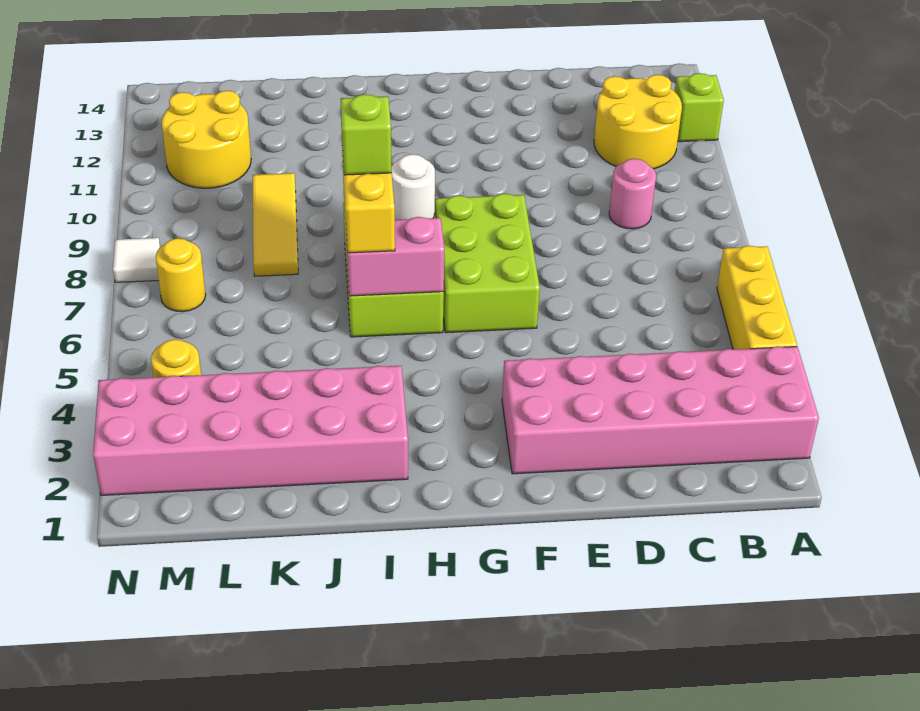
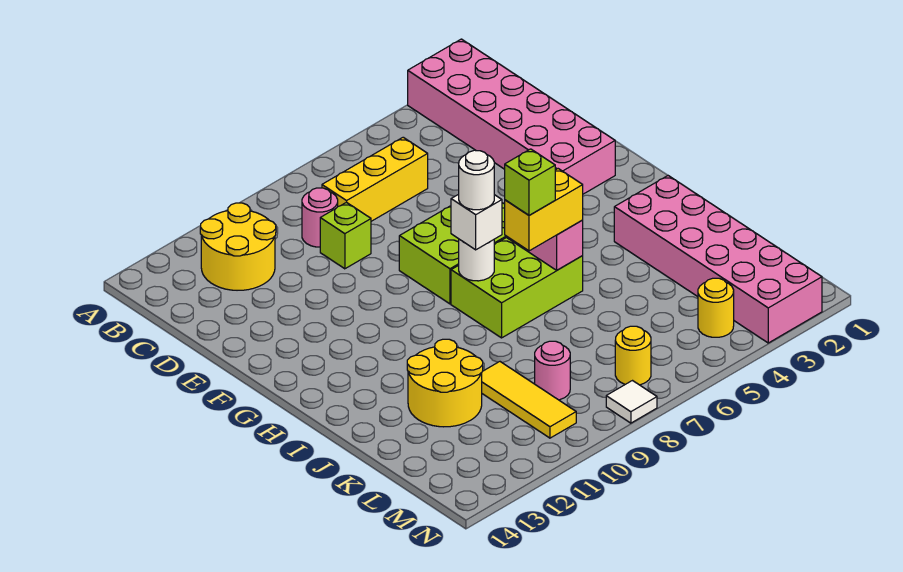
yellow 1x3 brick [717,246,797,350] -> yellow 1x3 brick moved to [322,137,428,221]
lime 1x1 brick [675,73,724,142] -> lime 1x1 brick moved to [320,202,371,269]
none -> white 1x1 brick [451,194,502,250]
none -> white 1x1 round brick [459,150,494,210]
yellow 1x3 tile [253,173,298,276] -> yellow 1x3 tile turned to [482,362,576,438]
none -> pink 1x1 round brick [535,341,570,400]
yellow 2x2 round brick [162,91,251,188] -> yellow 2x2 round brick moved to [407,339,483,427]

